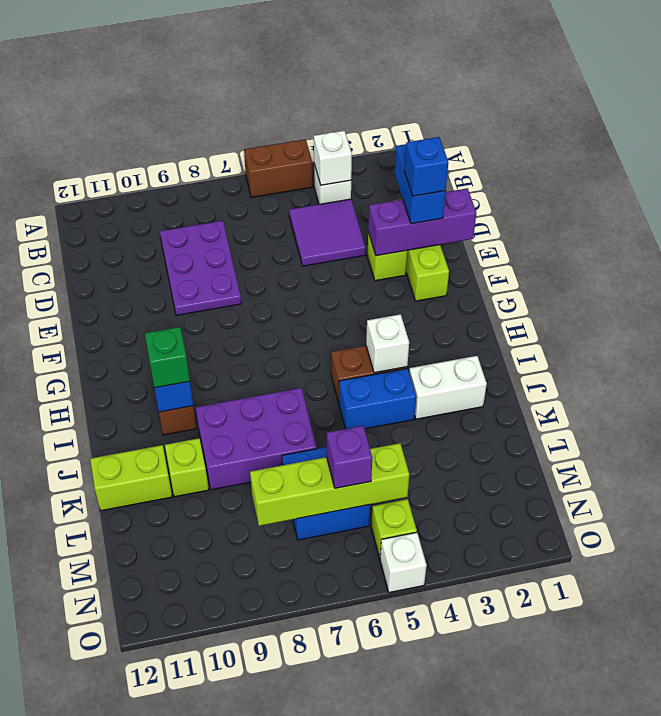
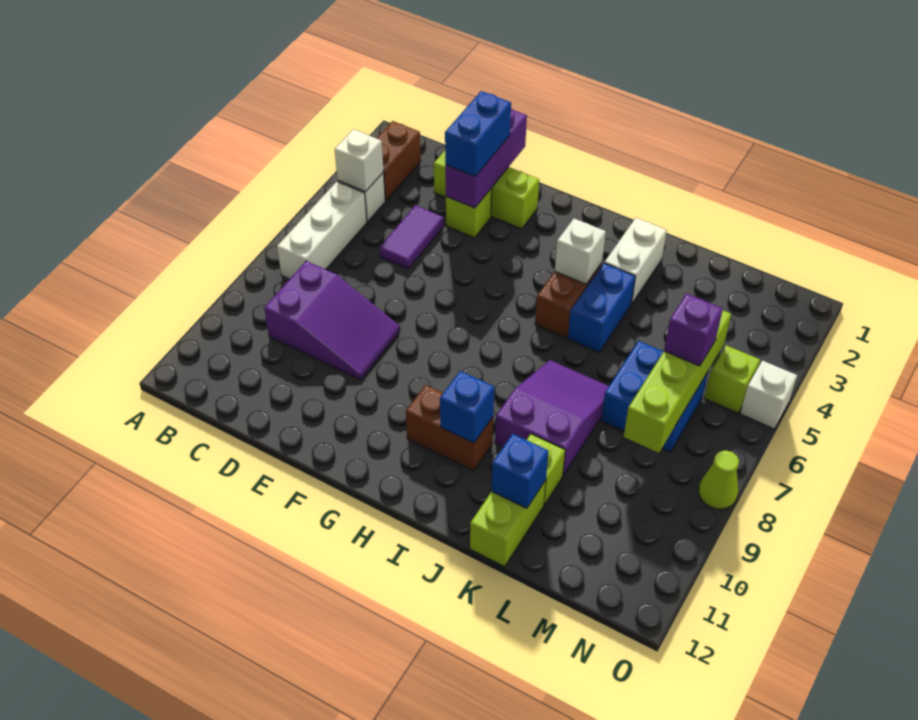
brown 1x2 brick [244,139,313,197] -> brown 1x2 brick moved to [377,121,421,201]
none -> white 1x3 brick [277,182,367,279]
purple 2x2 tile [289,199,366,266] -> purple 1x2 tile [379,205,444,269]
purple 2x3 plate [160,221,241,315] -> purple 2x3 slope [264,261,400,380]
blue 1x2 brick [395,144,446,224] -> blue 1x2 brick turned to [445,91,511,177]
blue 1x1 brick [404,137,448,196] -> blue 1x1 brick moved to [491,434,549,508]
green 1x1 brick [145,327,190,388] -> none
purple 2x3 brick [196,388,317,490] -> purple 2x3 slope [495,360,609,475]
none -> lime 1x1 cone [699,450,739,509]

